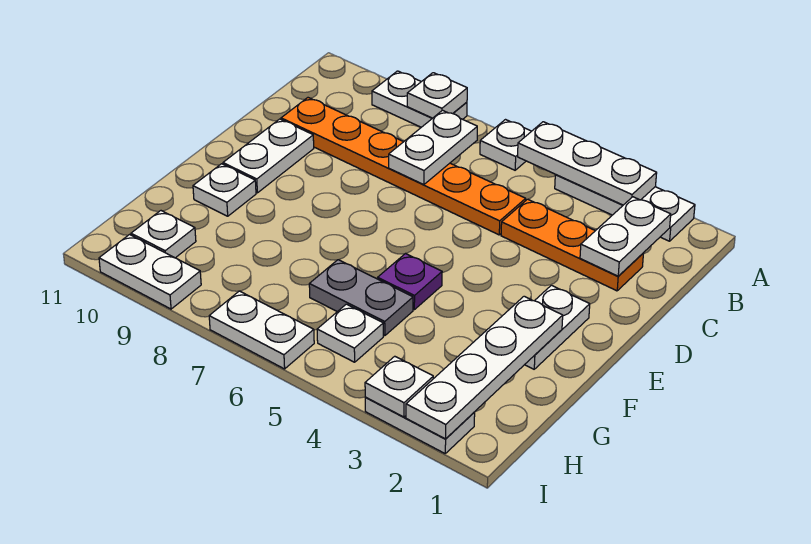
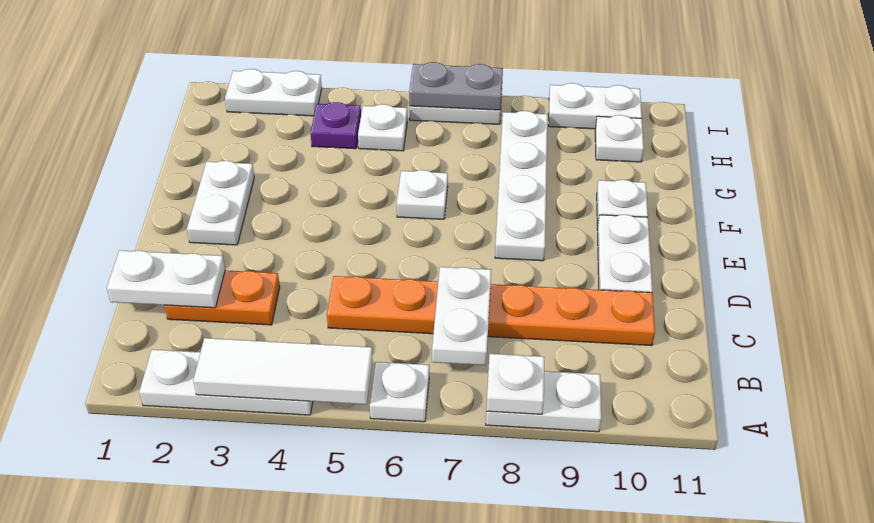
white 1x3 plate [518,122,657,205] -> white 1x3 tile [193,338,373,404]
white 1x2 plate [580,197,671,276] -> white 1x2 plate turned to [107,250,225,308]
orange 1x3 plate [501,199,644,291] -> orange 1x2 plate [164,270,280,325]
white 1x4 plate [406,296,563,439] -> white 1x4 plate moved to [495,111,547,261]
purple 1x1 plate [378,253,442,310] -> purple 1x1 plate moved to [311,102,361,149]
grey 1x2 plate [309,260,413,336] -> grey 1x2 plate moved to [409,62,503,110]
white 1x1 plate [365,356,433,417] -> white 1x1 plate moved to [397,170,448,219]

